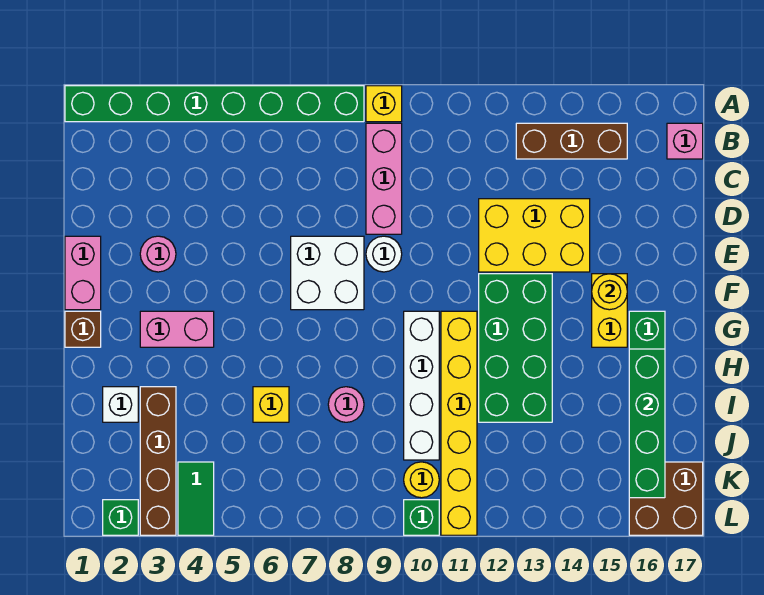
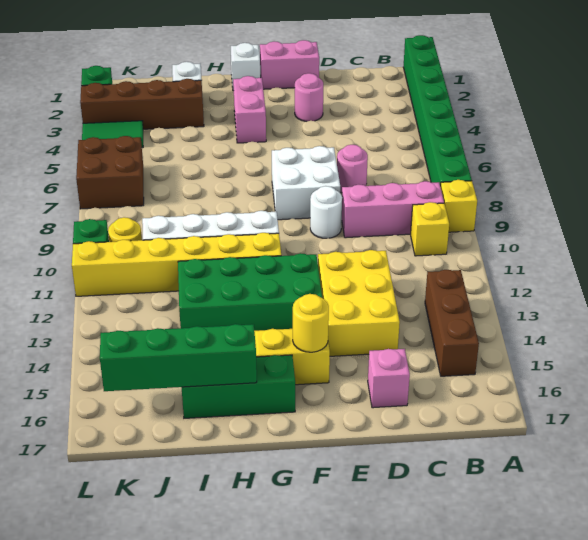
pink 1x1 brick [667,123,703,159] -> pink 1x1 brick moved to [368,349,410,408]
brown 1x1 brick [65,311,101,347] -> white 1x1 brick [231,43,260,91]
yellow 1x1 brick [253,387,289,422] -> yellow 1x1 brick moved to [411,202,449,256]
pink 1x1 round brick [328,387,364,422] -> pink 1x1 round brick moved to [337,145,368,193]
brown 2x2 brick [629,462,703,535] -> brown 2x2 brick moved to [76,136,144,209]

